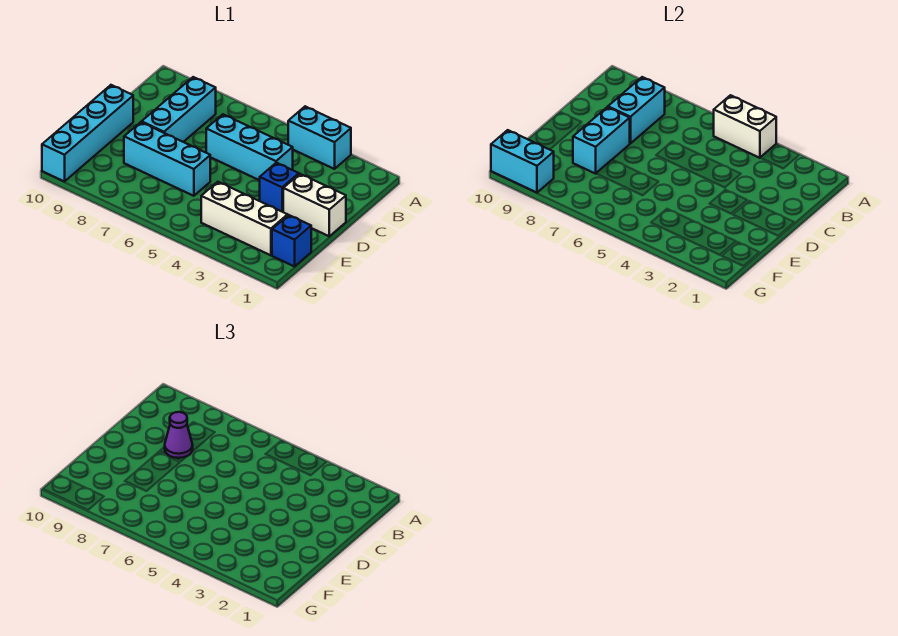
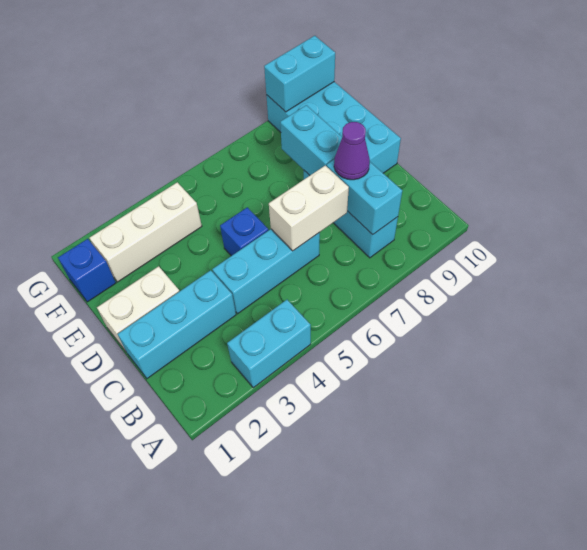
white 1x2 brick [714,95,776,158] -> white 1x2 brick moved to [269,165,349,251]
blue 1x1 brick [260,163,299,212] -> blue 1x1 brick moved to [220,207,268,256]
cyan 1x4 brick [42,85,133,182] -> cyan 2x4 brick [266,82,401,173]
cyan 1x3 brick [124,122,210,196] -> cyan 1x3 brick moved to [118,270,236,378]

